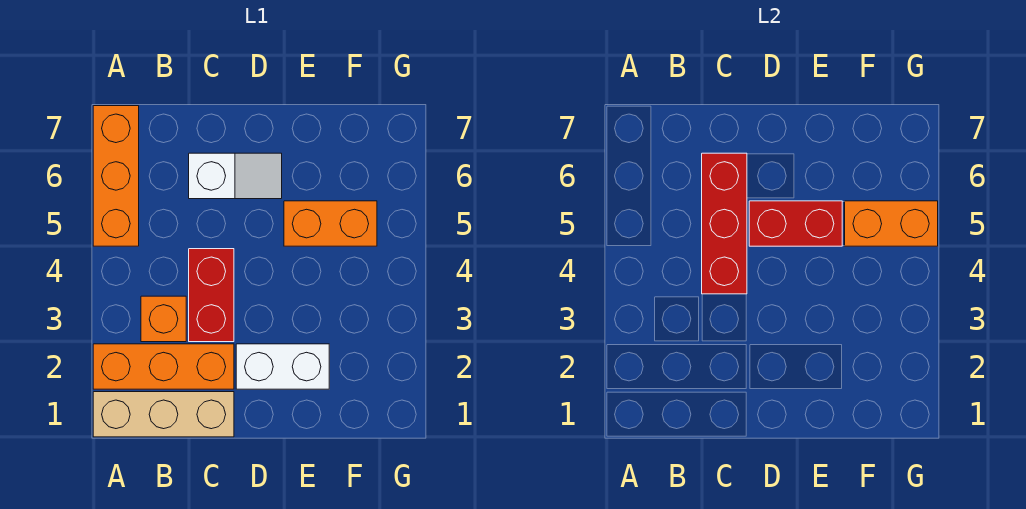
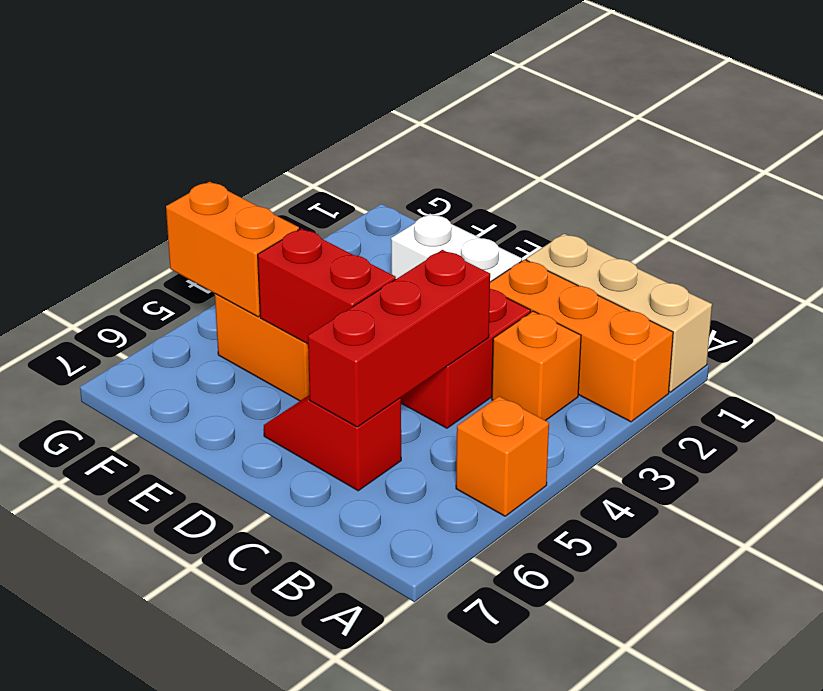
orange 1x3 brick [93,106,139,246] -> orange 1x1 brick [456,396,549,516]
white 1x2 slope [189,153,282,199] -> red 1x2 slope [264,395,401,491]

